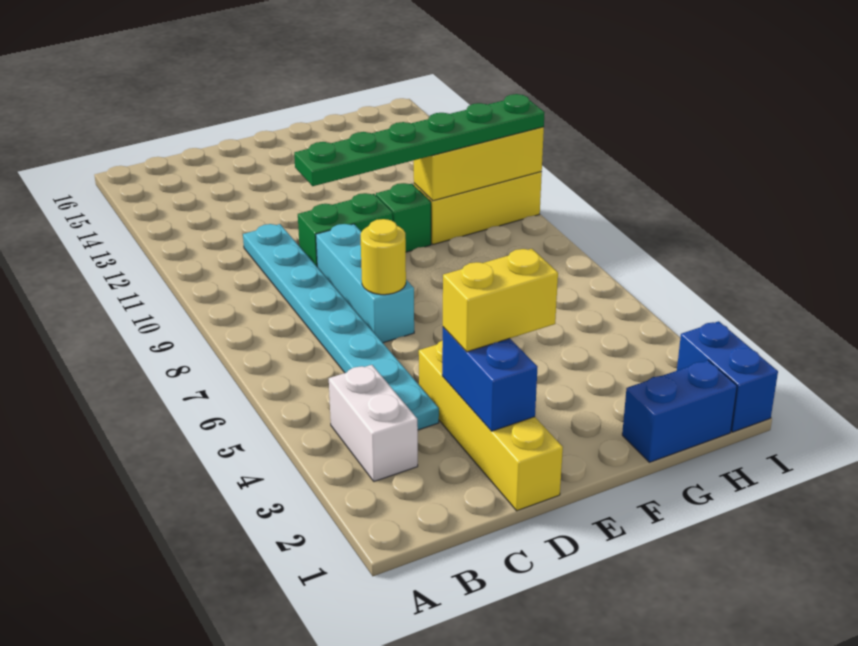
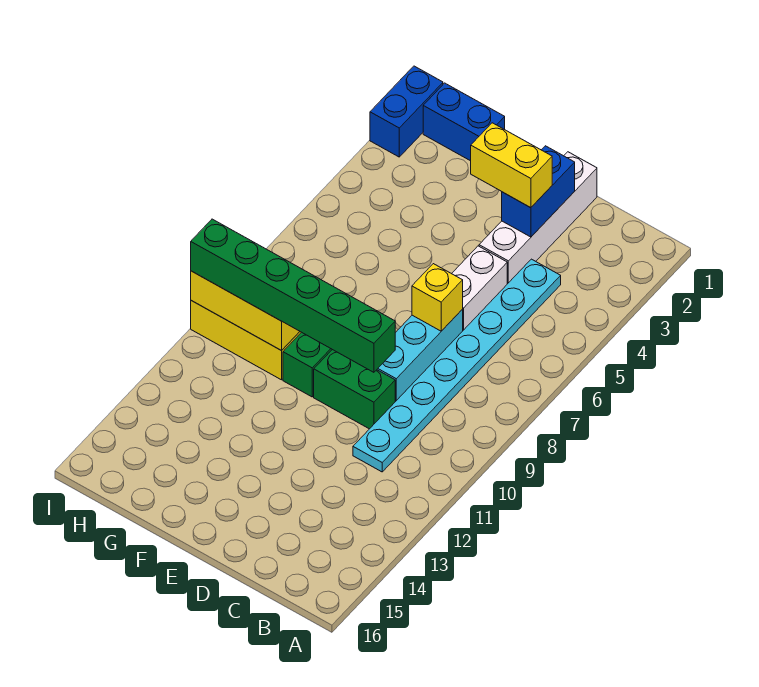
white 1x2 brick [329,365,418,482] -> white 1x2 brick moved to [452,246,507,330]
yellow 1x4 brick [419,340,563,511] -> white 1x4 brick [479,152,597,284]
yellow 1x1 round brick [361,219,406,295] -> yellow 1x1 brick [412,264,463,331]
green 1x6 plate [294,94,545,186] -> green 1x6 brick [191,219,395,372]

